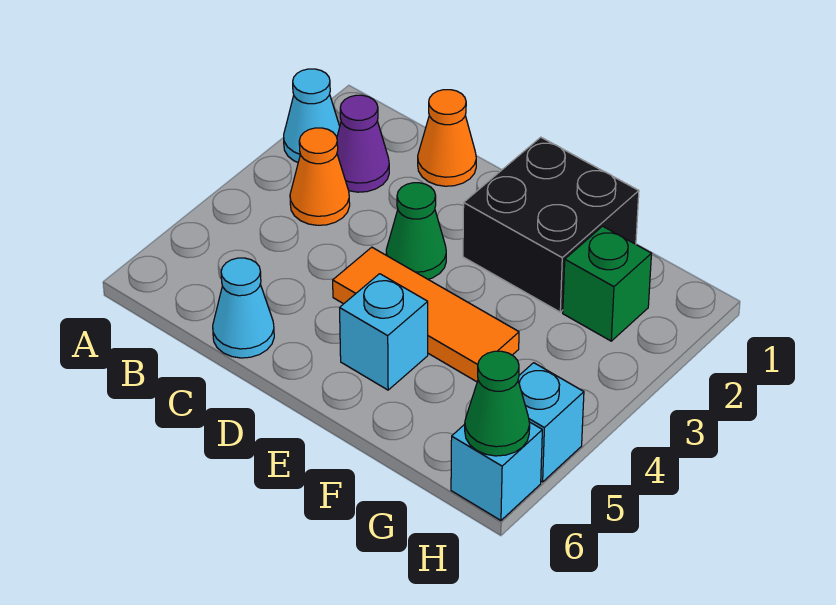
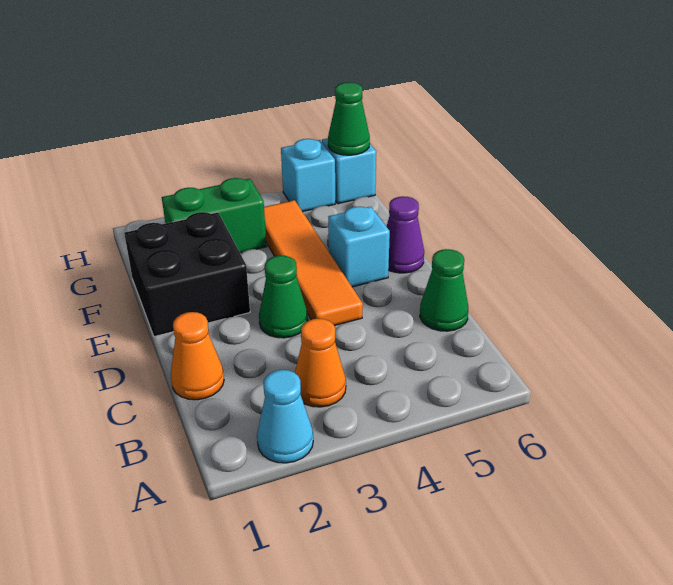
purple 1x1 cone [337,95,389,192] -> purple 1x1 cone moved to [386,196,424,273]
cyan 1x1 cone [213,258,274,358] -> green 1x1 cone [420,249,468,331]
orange 1x3 tile [333,247,519,382] -> orange 1x4 tile [264,200,363,326]
green 1x1 brick [563,226,651,341] -> green 1x2 brick [162,178,267,253]

